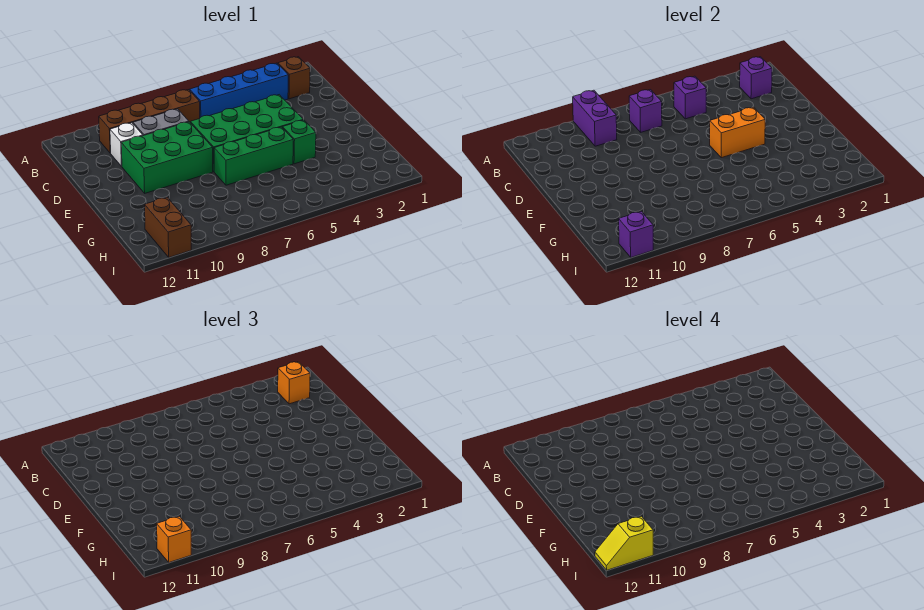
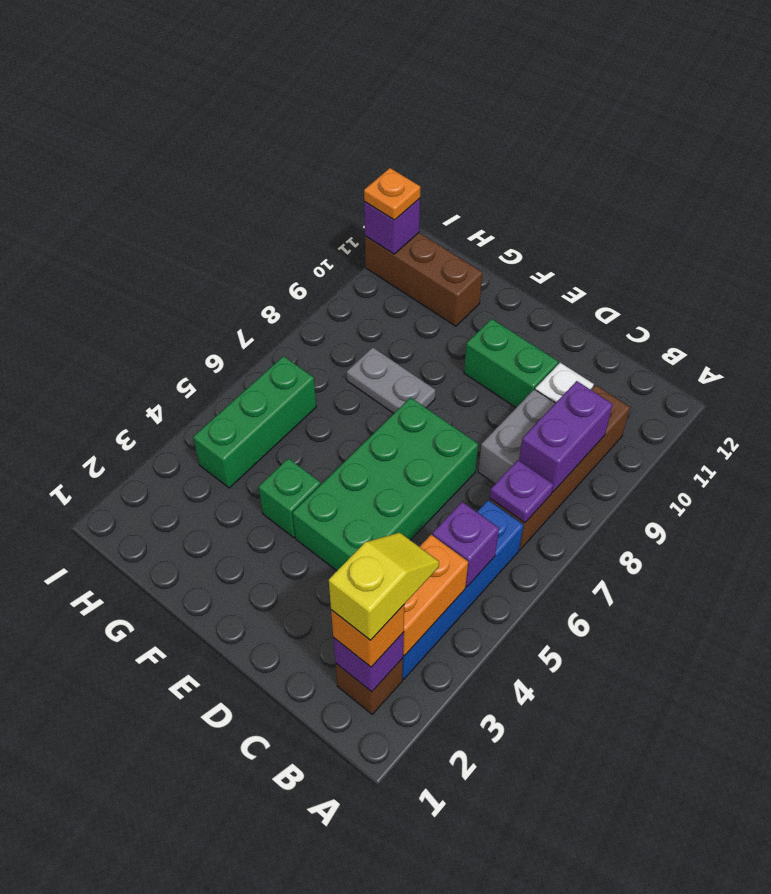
purple 1x2 brick [573,90,617,146] -> purple 1x2 brick turned to [519,381,613,492]
purple 1x1 brick [629,90,662,132] -> purple 1x1 plate [490,460,553,523]
green 2x3 brick [121,122,213,193] -> green 1x2 brick [464,319,558,407]
orange 1x2 brick [710,107,765,158] -> orange 1x2 brick moved to [403,535,468,656]
green 1x3 brick [214,127,293,185] -> green 1x3 brick moved to [193,356,316,488]
none -> grey 1x2 plate [347,347,436,413]
brown 1x2 brick [145,197,191,257] -> brown 1x3 brick [365,233,482,326]
orange 1x1 brick [157,516,191,562] -> orange 1x1 plate [364,168,420,220]
yellow 1x2 slope [595,516,653,570] -> yellow 1x2 slope moved to [329,533,439,640]

